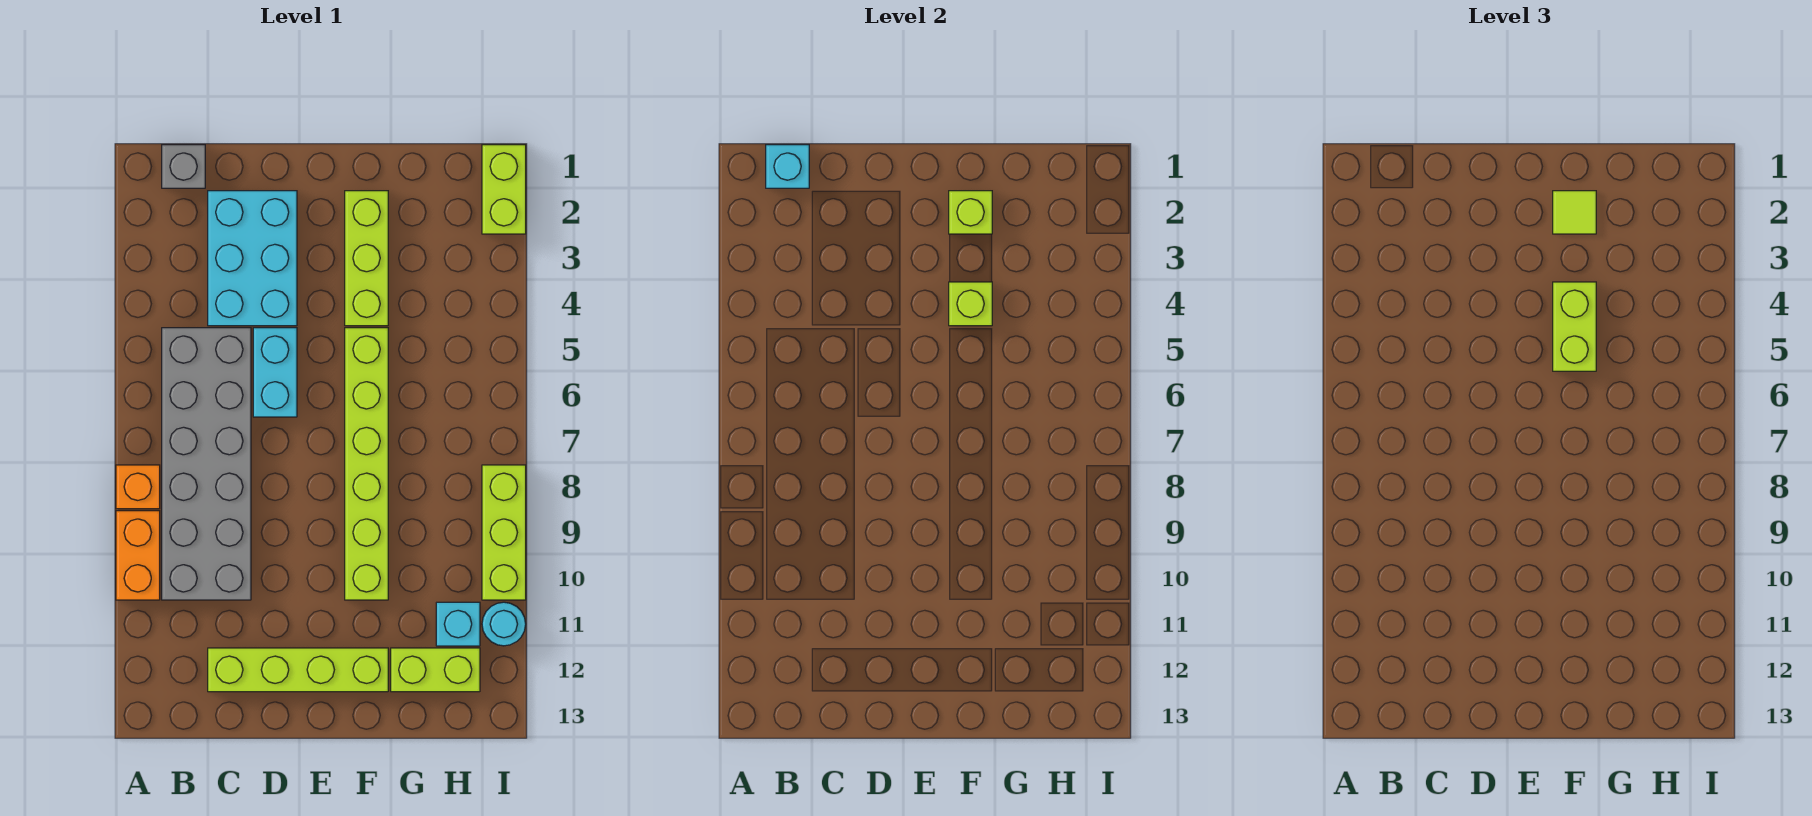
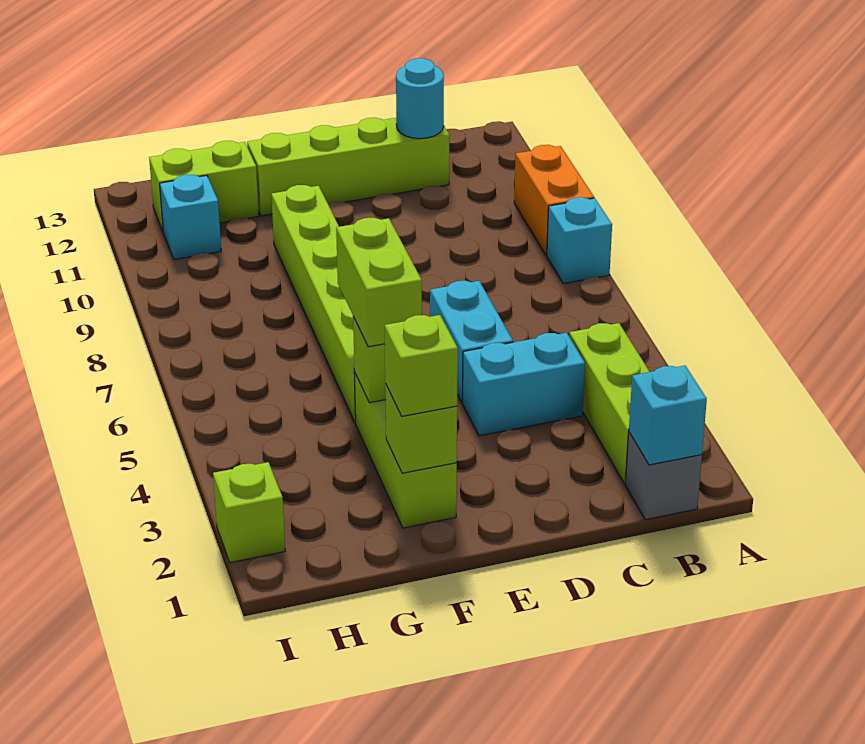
orange 1x1 brick [116,465,160,509] -> cyan 1x1 brick [547,197,612,284]
grey 2x6 brick [162,328,251,600] -> none
cyan 2x3 brick [208,191,297,326] -> cyan 1x2 brick [463,333,585,436]
lime 1x1 tile [1553,191,1596,234] -> lime 1x1 brick [385,315,458,416]
lime 1x2 brick [482,145,526,234] -> lime 1x1 brick [213,462,285,563]
lime 1x3 brick [482,465,526,600] -> lime 1x3 brick moved to [569,323,650,484]
cyan 1x1 round brick [482,602,526,646] -> cyan 1x1 round brick moved to [396,58,444,139]

